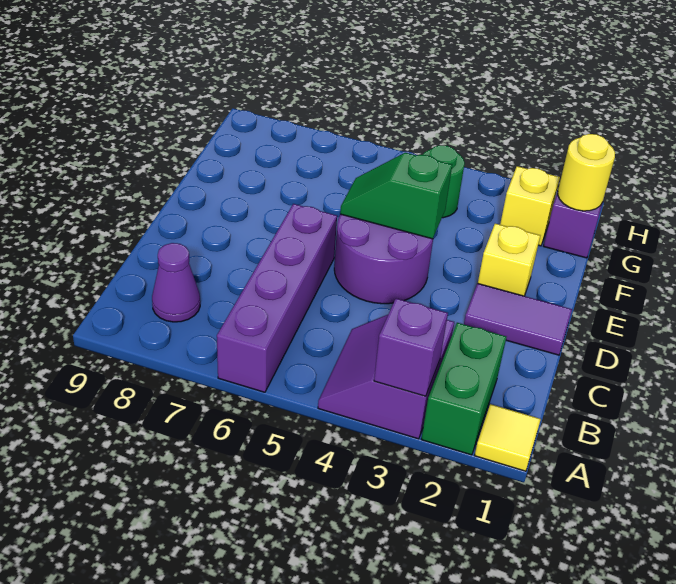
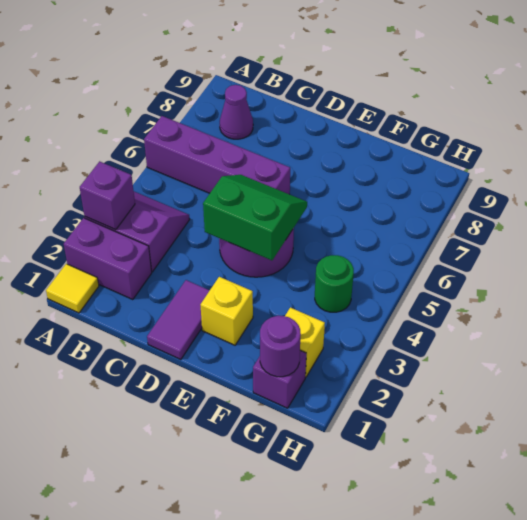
green 1x2 brick [421,323,506,455] -> purple 1x2 brick [64,218,152,299]
green 1x2 slope [340,153,452,239] -> green 2x2 slope [203,175,307,260]
yellow 1x1 round brick [558,134,615,211] -> purple 1x1 round brick [260,316,301,377]

